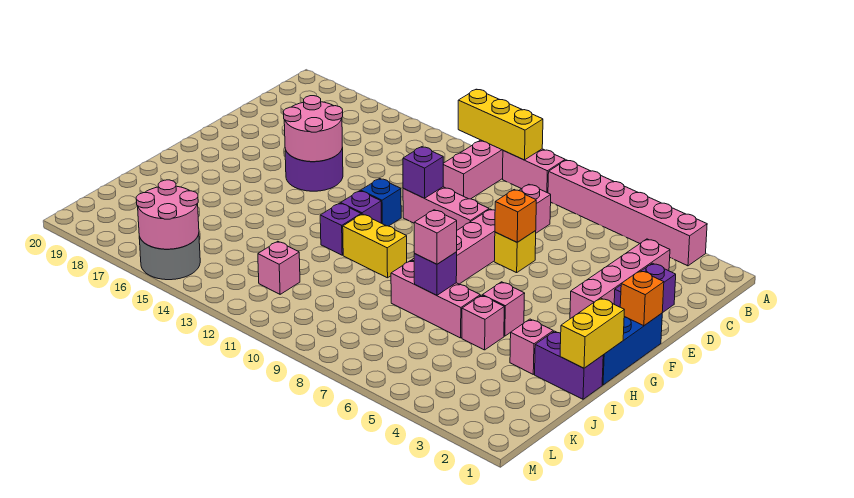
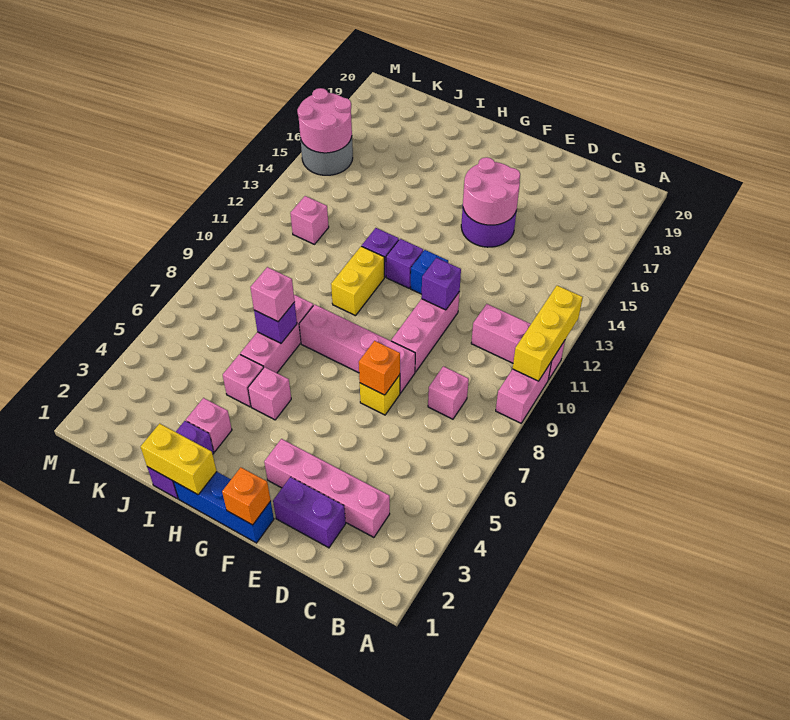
pink 1x6 brick [548,160,707,266] -> none

